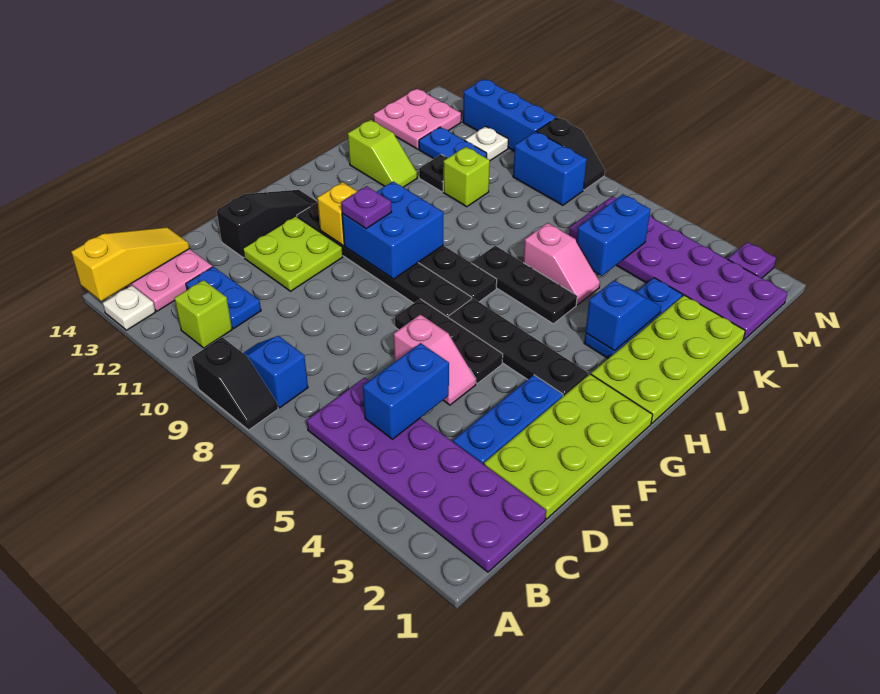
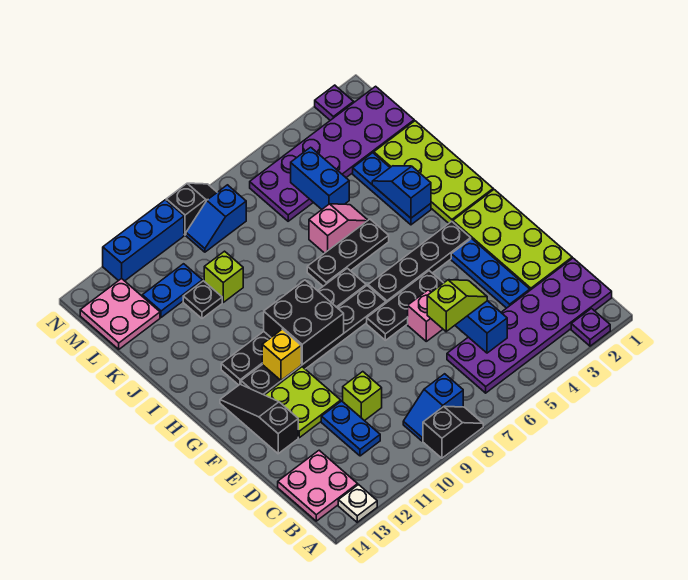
yellow 1x3 slope [71,227,189,301] -> none
lime 1x1 brick [174,280,232,348] -> lime 1x1 brick moved to [343,372,382,421]
blue 1x2 plate [186,267,261,328] -> blue 1x2 plate turned to [321,401,380,456]
blue 2x2 brick [342,182,443,279] -> black 2x2 brick [264,280,344,365]
purple 1x1 plate [341,186,391,228] -> purple 1x1 plate moved to [571,308,610,346]
lime 1x2 slope [348,120,417,187] -> lime 1x2 slope moved to [427,280,487,332]
blue 1x2 brick [513,132,587,205] -> blue 1x2 slope [186,185,246,252]
white 1x1 plate [465,126,508,161] -> none

